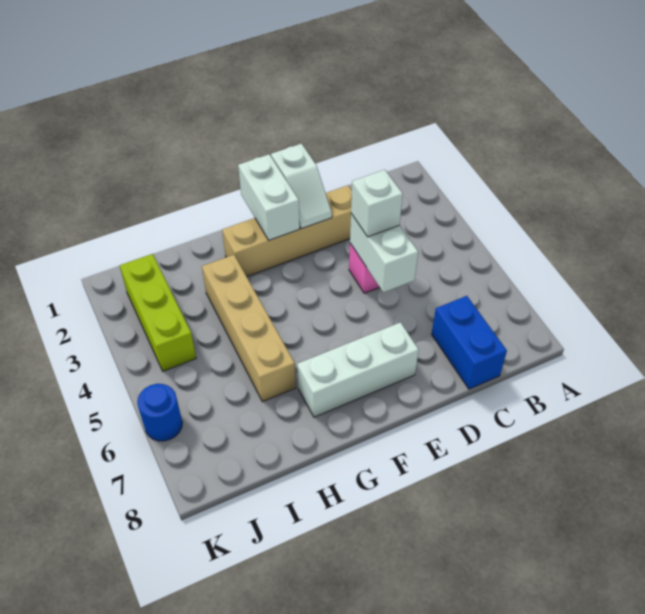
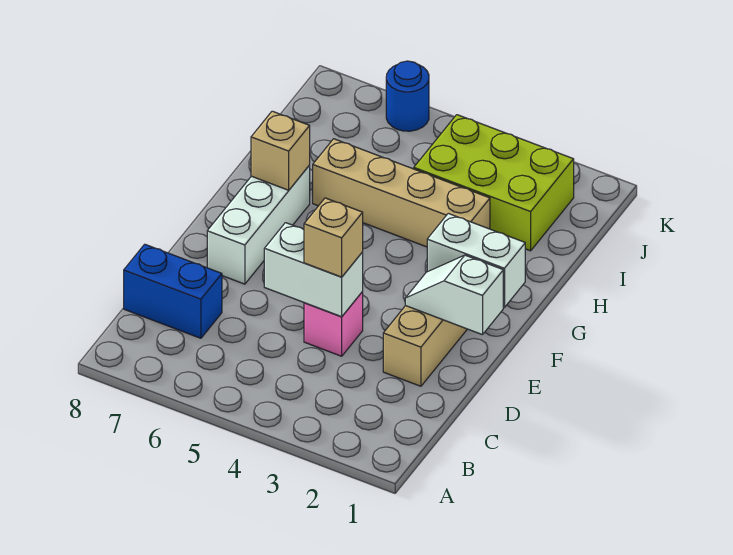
white 1x1 brick [351,170,403,237] -> tan 1x1 brick [304,198,363,277]
none -> tan 1x1 brick [251,111,310,190]
lime 1x3 brick [120,254,196,371] -> lime 2x3 brick [414,115,574,251]

